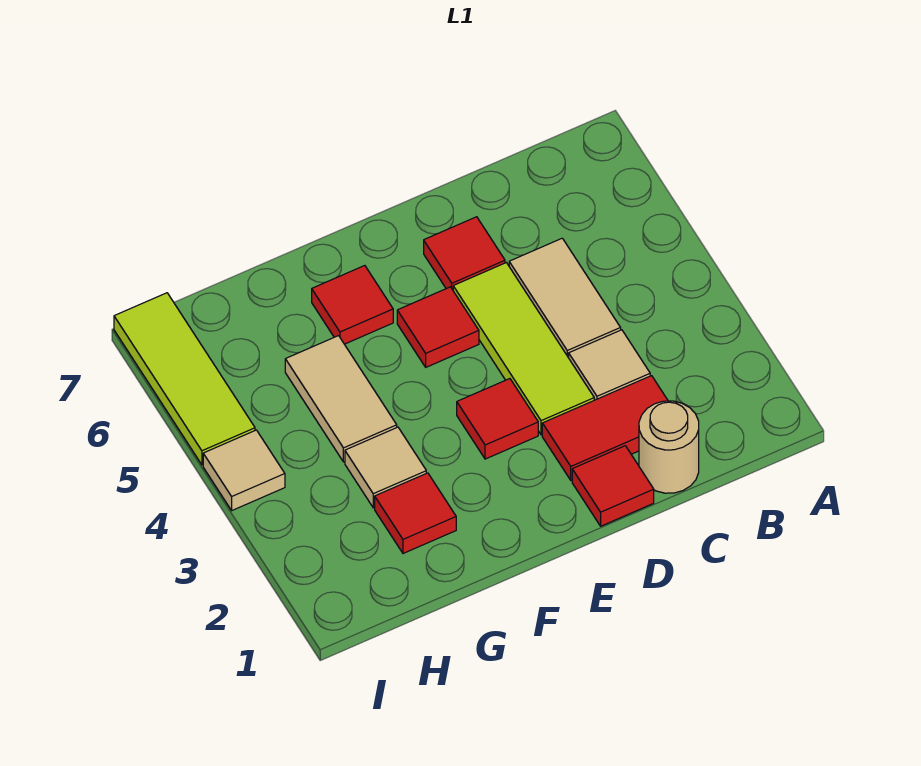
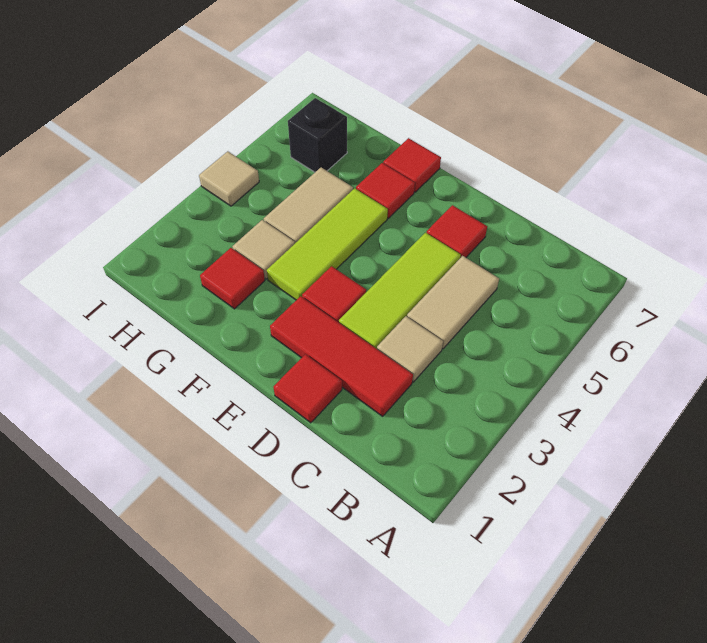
tan 1x1 round brick [639,401,699,493] -> none
red 1x2 tile [542,376,668,480] -> red 1x3 tile [270,296,413,416]
red 1x1 tile [397,287,479,367] -> red 1x1 tile moved to [383,138,441,192]
none -> black 1x1 brick [288,98,347,172]
lime 1x3 tile [114,293,255,465] -> lime 1x3 tile moved to [267,188,388,300]

